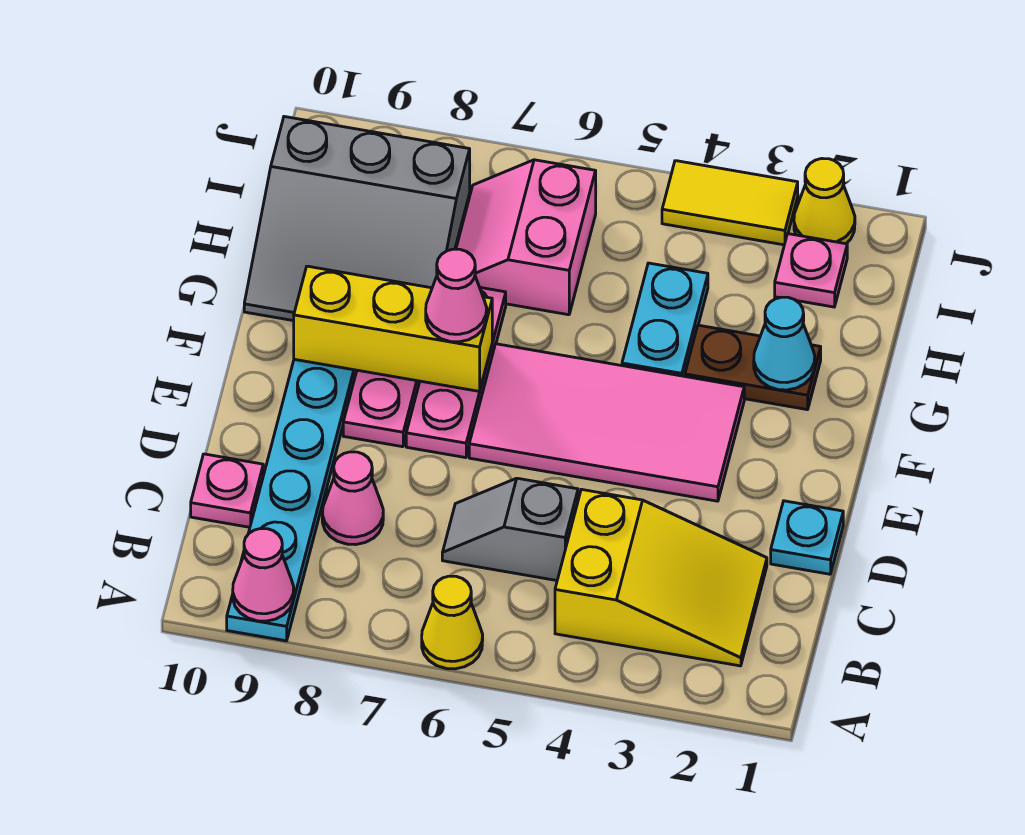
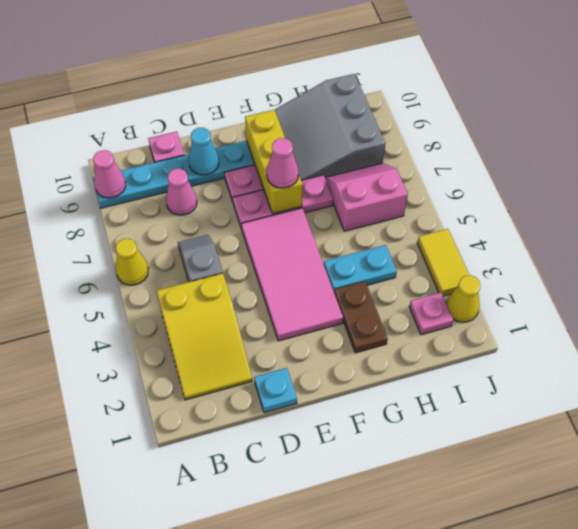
cyan 1x1 cone [754,297,815,390] -> cyan 1x1 cone moved to [189,128,219,175]

